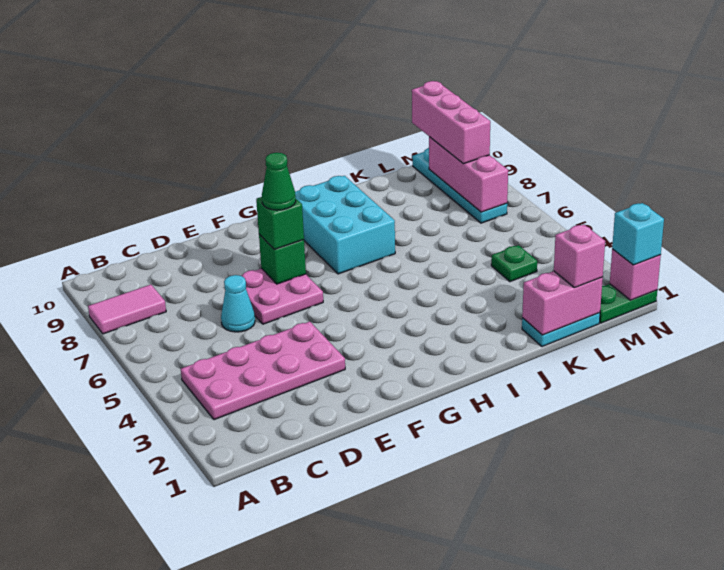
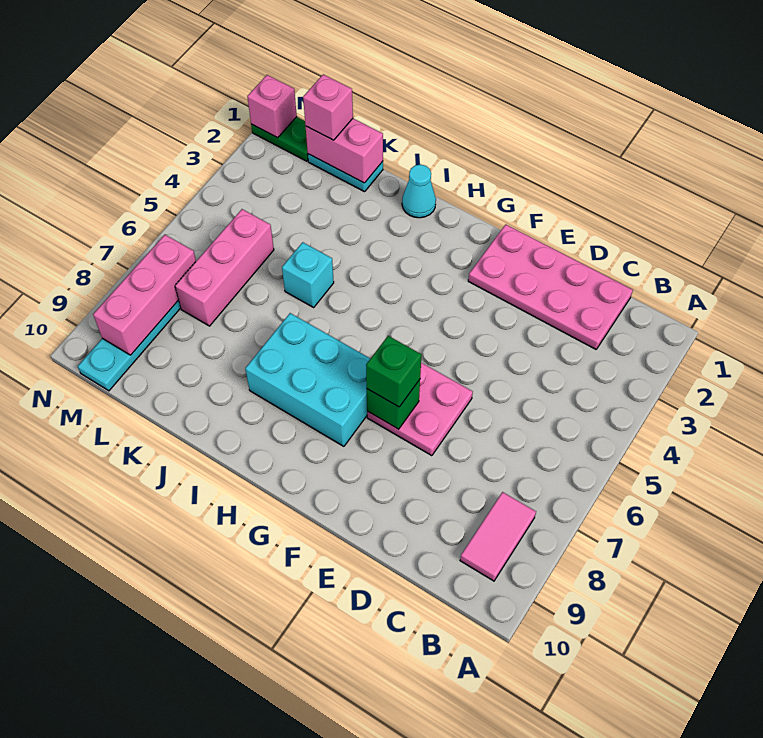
pink 1x2 tile [88,285,166,334] -> pink 1x2 tile turned to [460,492,536,581]
pink 2x4 plate [181,322,345,420] -> pink 2x4 plate moved to [468,225,633,349]
cyan 1x1 cone [221,275,255,332] -> cyan 1x1 cone moved to [402,164,436,218]
green 1x1 cone [262,153,296,210] -> none
cyan 2x3 brick [295,176,395,274] -> cyan 2x3 brick turned to [245,313,370,446]
green 1x1 plate [491,245,537,282] -> none
pink 1x3 brick [412,81,490,164] -> pink 1x3 brick moved to [175,209,274,326]
cyan 1x1 brick [612,203,664,265] -> cyan 1x1 brick moved to [282,242,334,307]

